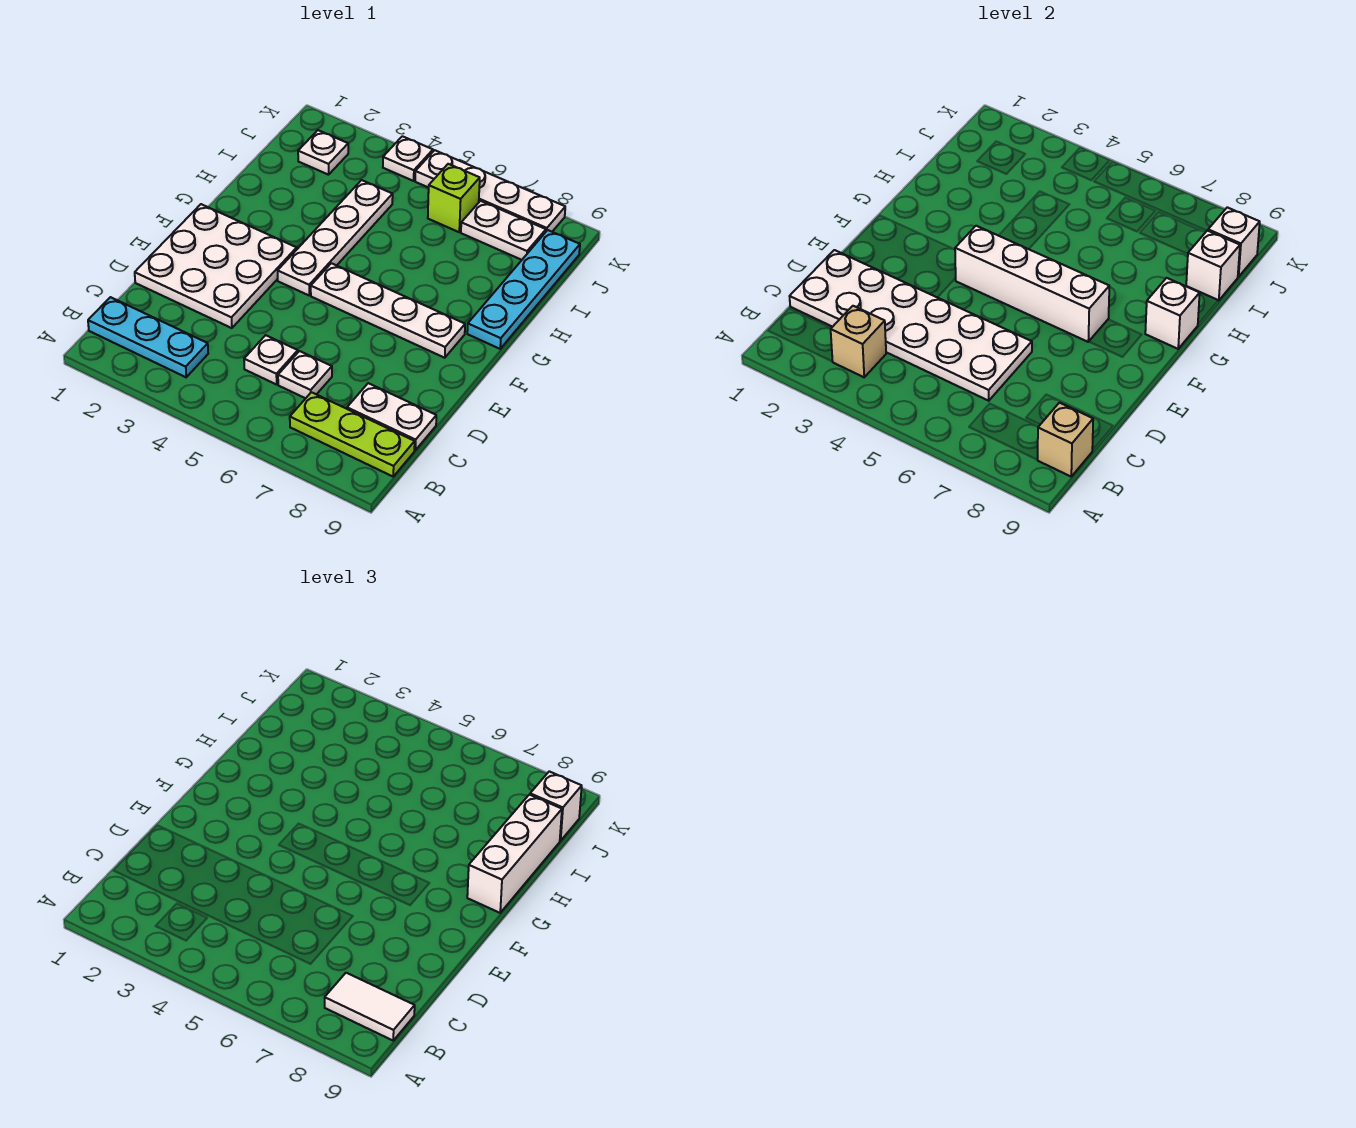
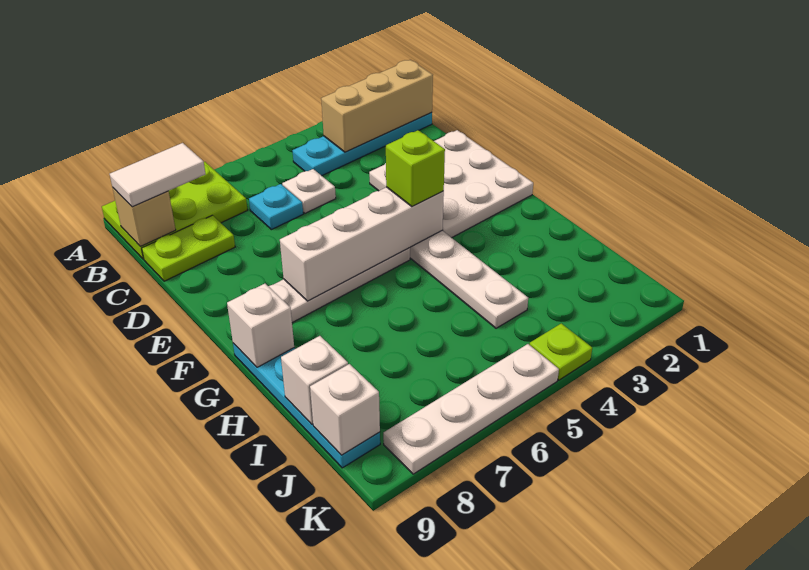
cyan 1x3 plate [88,297,208,377] -> cyan 1x4 plate [292,112,432,176]
tan 1x1 brick [831,306,886,377] -> tan 1x3 brick [321,60,433,152]
lime 1x3 plate [290,392,415,476] -> lime 2x3 plate [102,162,247,259]
white 2x6 plate [790,250,1032,401] -> none
white 1x1 plate [278,351,332,398] -> cyan 1x1 plate [249,184,303,230]
white 1x2 plate [347,383,436,450] -> lime 1x2 plate [142,215,235,281]
white 1x3 brick [467,795,562,913] -> none
white 1x1 plate [298,130,348,175] -> none
lime 1x1 brick [428,164,480,232] -> lime 1x1 brick moved to [386,130,445,207]
white 1x2 plate [461,201,546,260] -> none
white 1x1 brick [530,771,582,841] -> none
white 1x1 plate [383,136,433,181] -> lime 1x1 plate [529,323,592,380]

